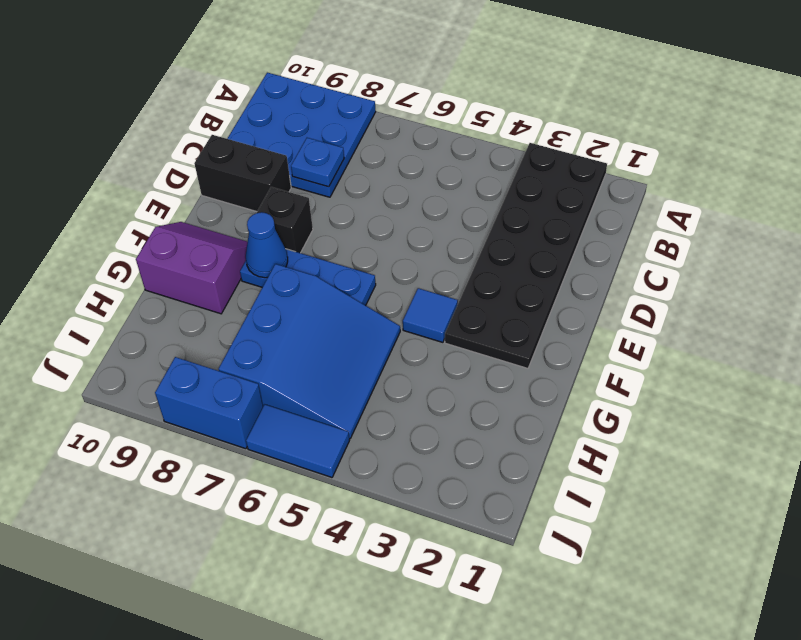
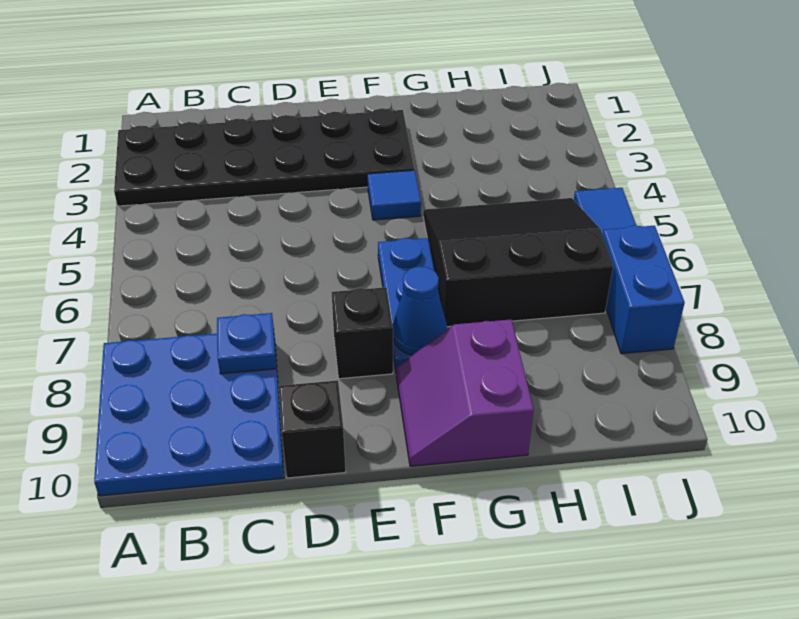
black 1x2 brick [194,135,291,212] -> black 1x1 brick [279,380,346,478]
blue 3x3 slope [219,264,400,439] -> black 3x3 slope [423,198,613,327]

